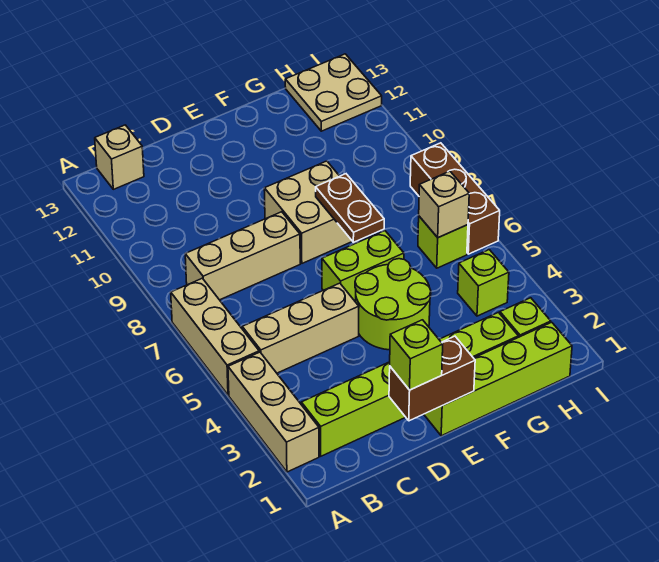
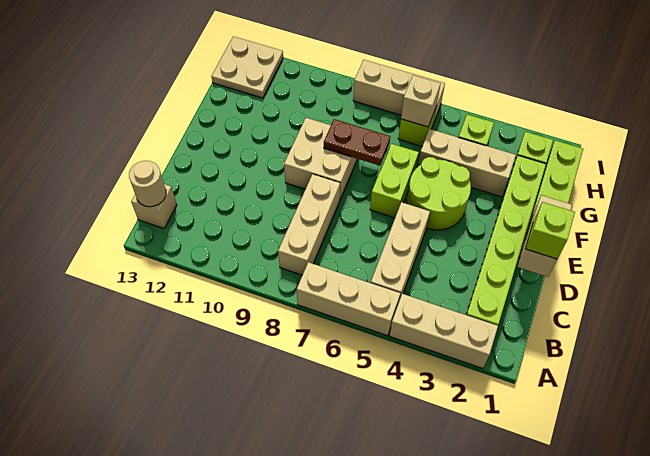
none -> tan 1x1 round brick [129,161,166,207]
brown 1x2 brick [389,336,475,421] -> tan 1x2 brick [517,195,572,277]
none -> tan 1x3 brick [418,129,516,197]
brown 1x3 brick [410,143,500,254] -> tan 1x3 brick [353,60,445,124]

